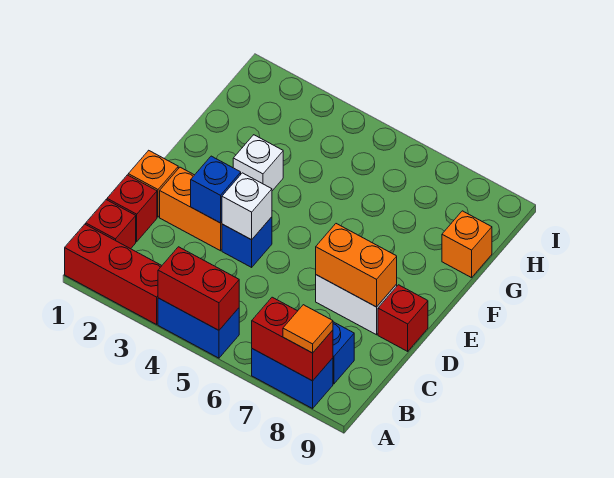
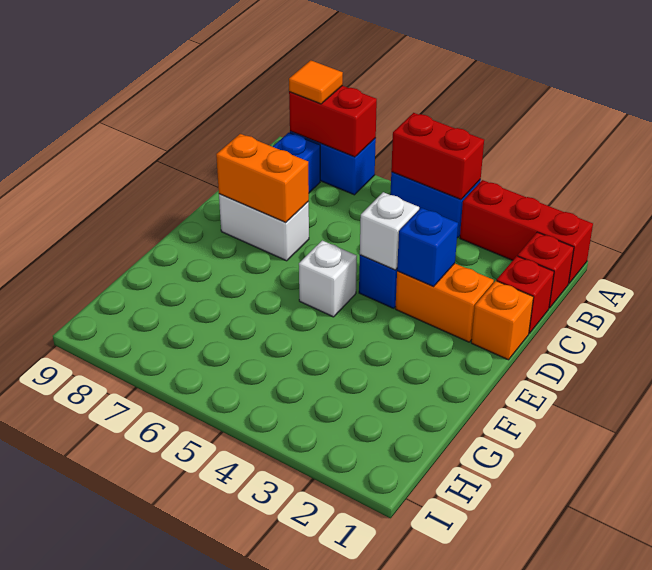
red 1x1 brick [378,285,428,351] -> none
white 1x1 brick [233,135,283,191] -> white 1x1 brick moved to [299,241,357,317]
orange 1x1 brick [442,211,492,278] -> none

